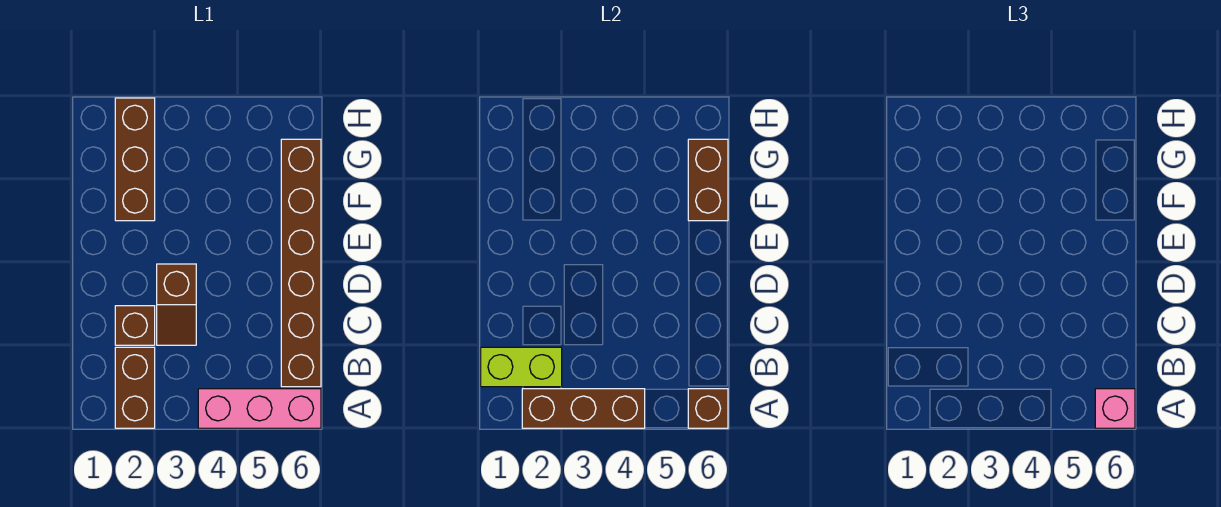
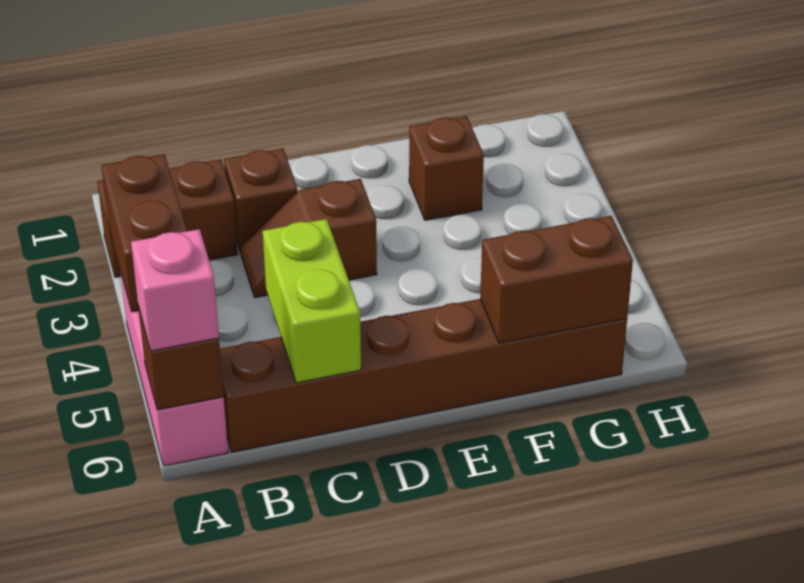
brown 1x3 brick [522,389,645,428] -> brown 1x2 brick [101,154,187,312]
lime 1x2 brick [481,347,562,387] -> lime 1x2 brick moved to [263,219,361,383]
brown 1x3 brick [115,98,155,221] -> brown 1x1 brick [409,116,484,220]

